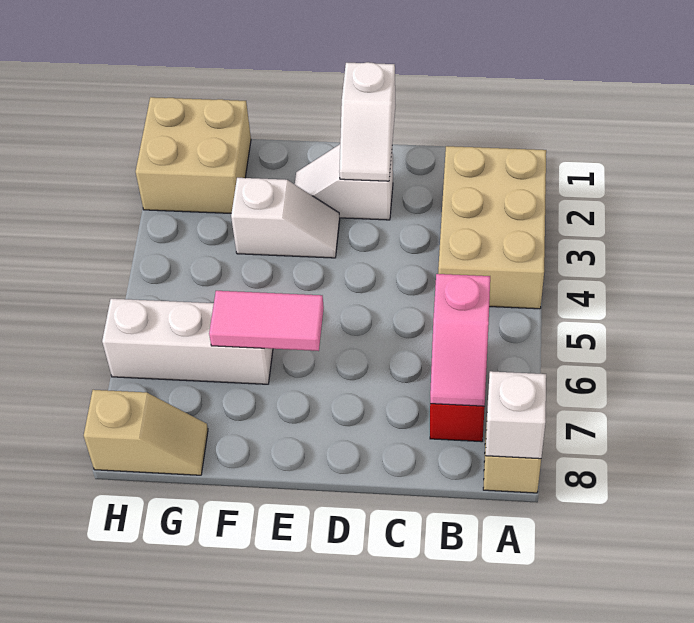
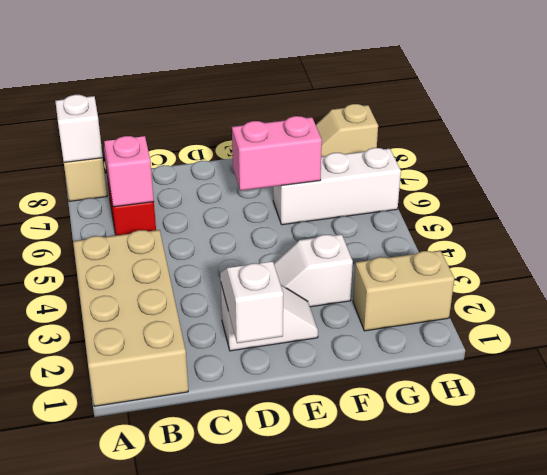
tan 2x3 brick [438,146,546,309] -> tan 2x4 brick [73,230,188,406]
pink 1x2 tile [209,291,324,351] -> pink 1x2 brick [232,116,322,191]
tan 2x2 brick [136,97,251,213] -> tan 1x2 brick [353,251,454,331]

